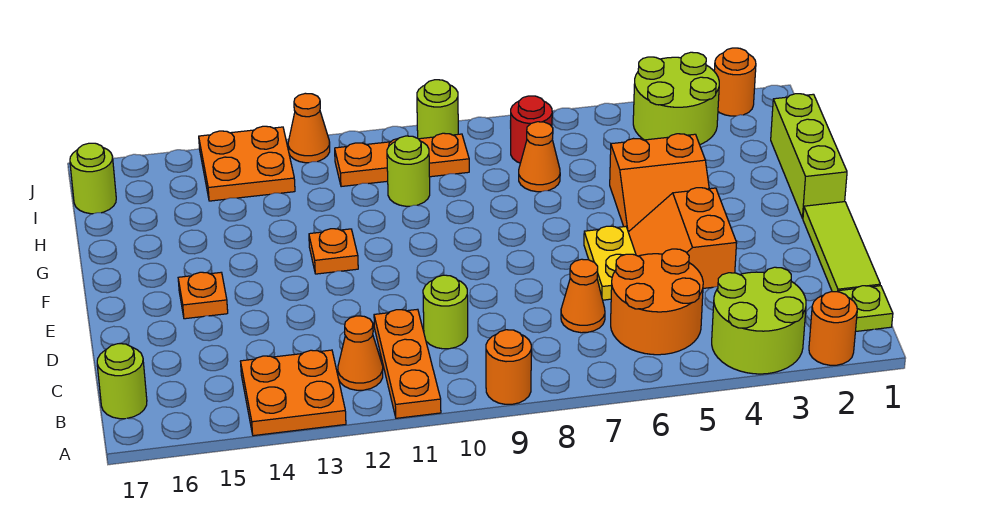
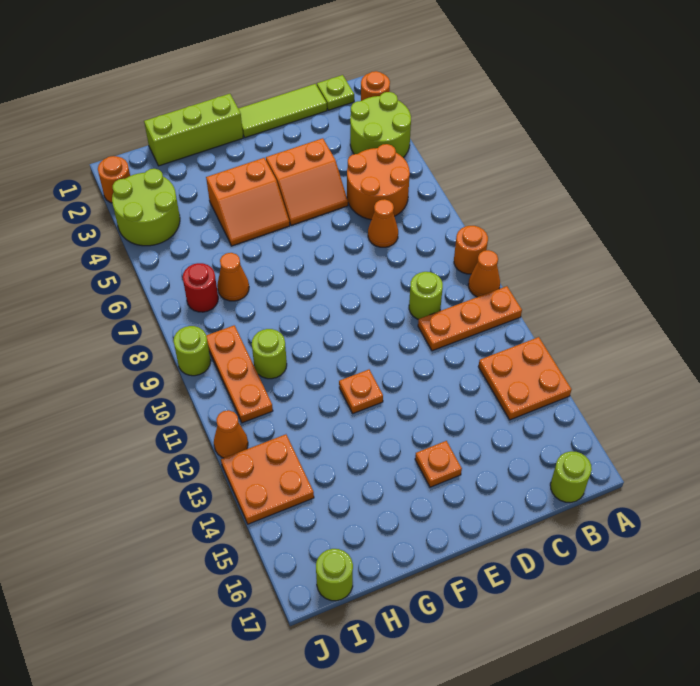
orange 1x1 cone [338,316,383,390] -> orange 1x1 cone moved to [468,250,500,297]
yellow 1x2 plate [584,226,636,300] -> none
orange 2x2 slope [610,134,709,232] -> orange 2x2 slope turned to [206,158,290,246]

